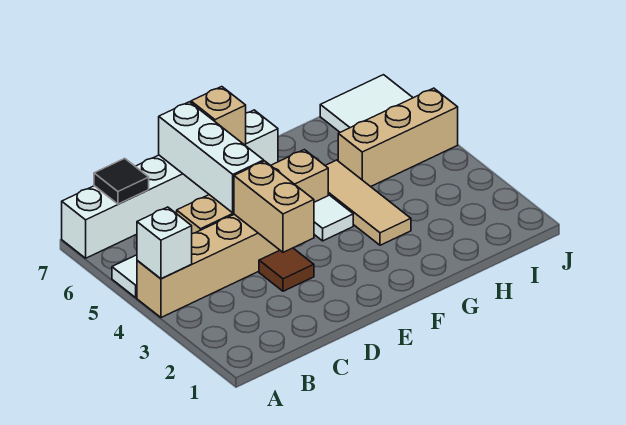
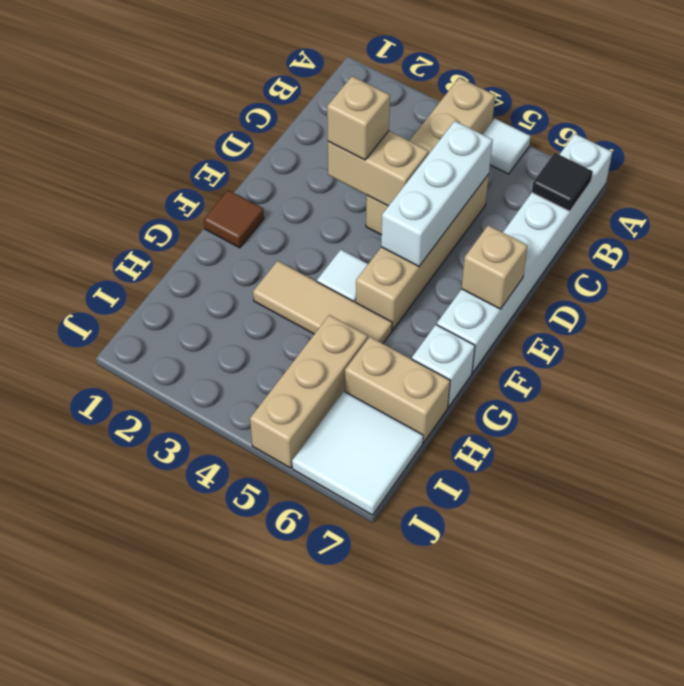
white 1x1 brick [137,207,192,279] -> white 1x1 brick moved to [412,325,475,407]
brown 1x1 tile [259,248,314,291] -> brown 1x1 tile moved to [204,190,264,248]
none -> tan 1x1 brick [327,76,390,160]
white 1x3 brick [159,102,264,213] -> white 1x3 brick turned to [381,121,493,266]
none -> tan 1x2 brick [345,337,450,442]

